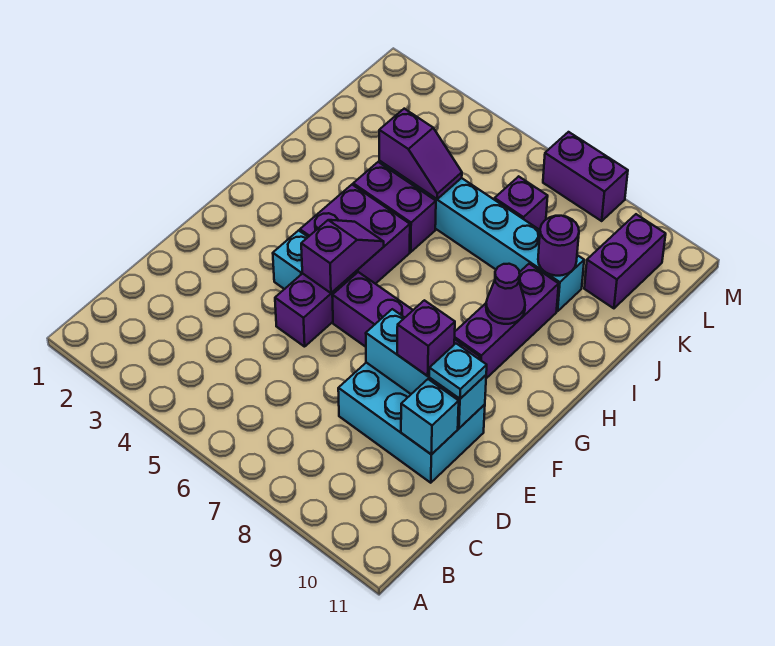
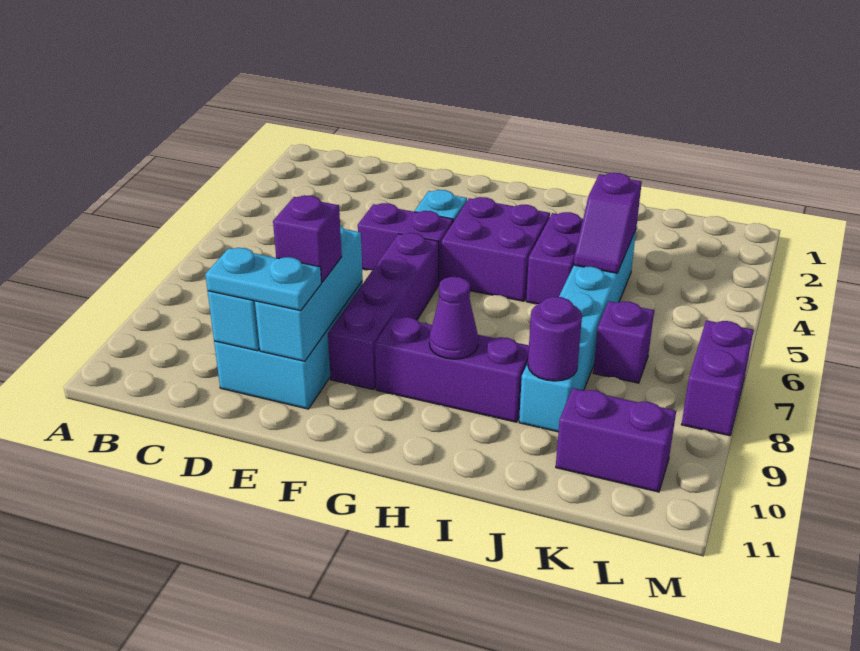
cyan 1x1 plate [429,344,487,399] -> cyan 1x2 plate [205,248,321,311]
purple 1x2 slope [301,220,384,293] -> none

